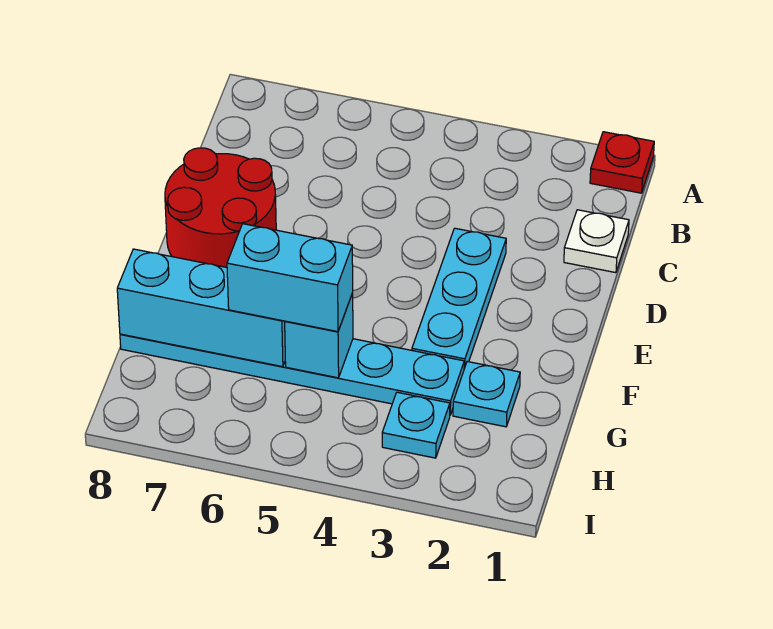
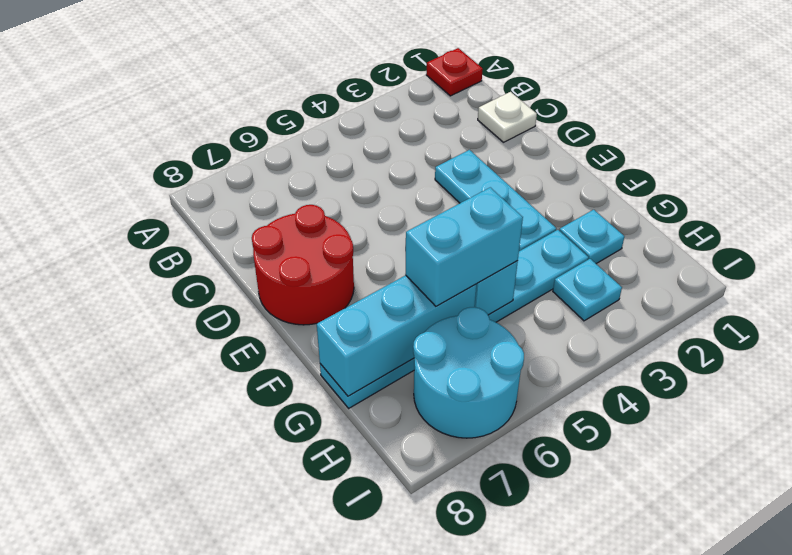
none -> cyan 2x2 round brick [413,307,524,438]

